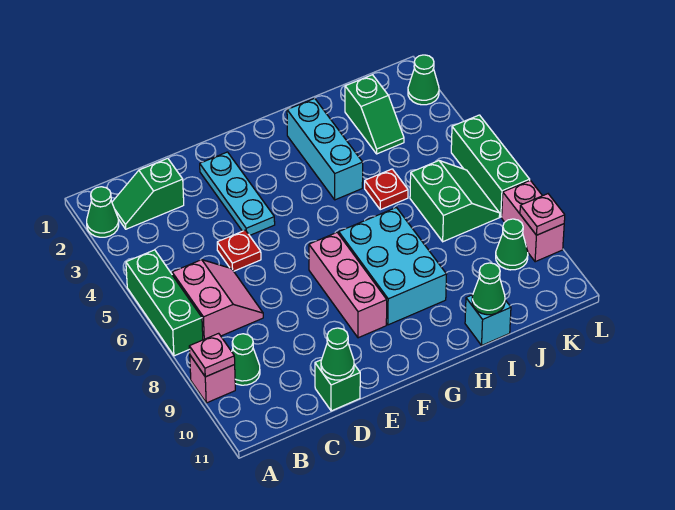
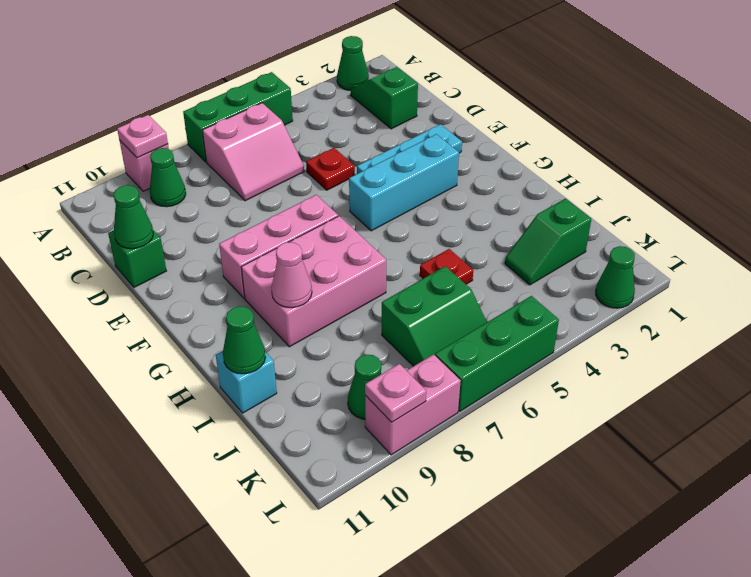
cyan 2x3 brick [339,208,447,325] -> pink 2x3 brick [241,216,386,347]
cyan 1x3 brick [287,98,363,200] -> cyan 1x3 brick moved to [349,134,459,231]
none -> pink 1x1 cone [271,242,312,308]

